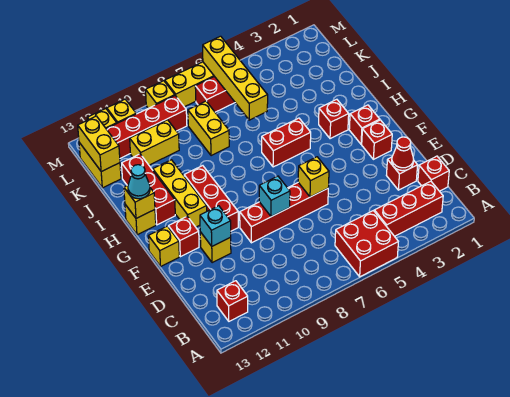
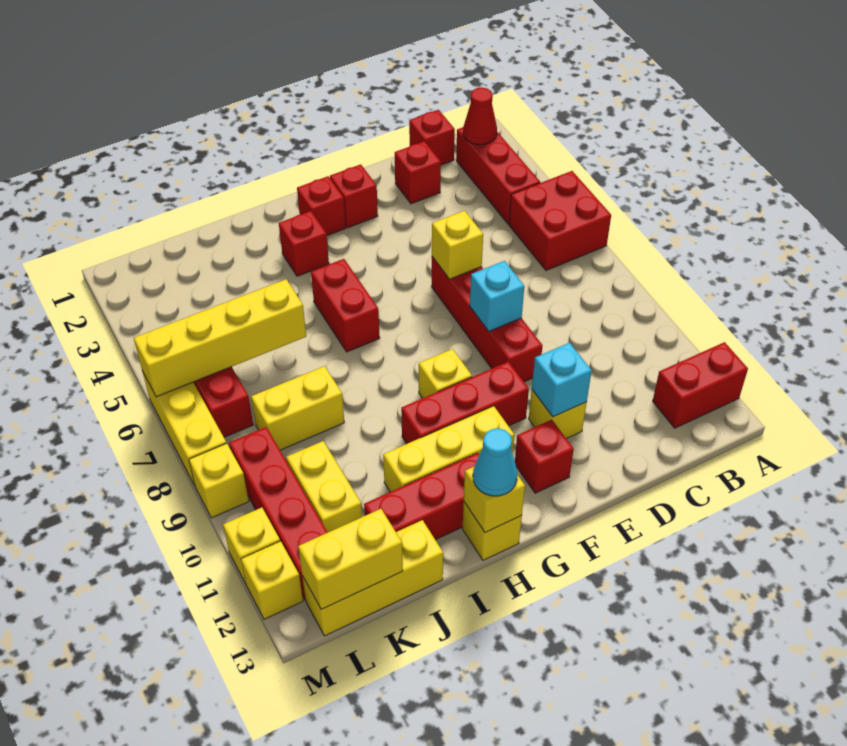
red 1x1 brick [217,281,248,321] -> red 1x2 brick [653,342,748,428]
red 1x1 cone [392,137,414,171] -> red 1x1 cone moved to [463,87,497,145]
yellow 1x1 brick [148,226,179,266] -> yellow 1x1 brick moved to [419,349,472,398]
yellow 1x2 brick [79,143,121,188] -> yellow 1x3 brick [302,520,443,636]

